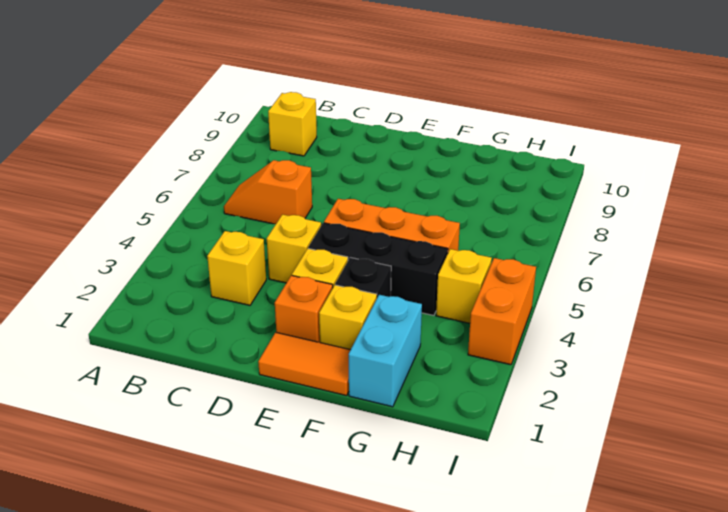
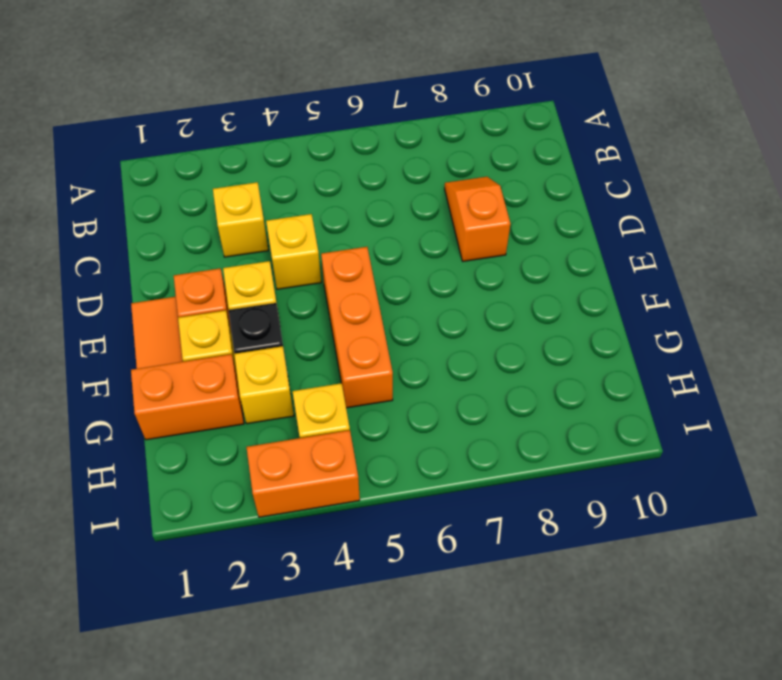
orange 1x2 slope [224,160,312,224] -> orange 1x2 slope moved to [445,177,510,261]
yellow 1x1 brick [268,92,317,156] -> yellow 1x1 brick moved to [234,346,294,424]
black 1x3 brick [308,223,448,315] -> none
cyan 1x2 brick [349,295,422,407] -> orange 1x2 brick [131,354,244,440]

